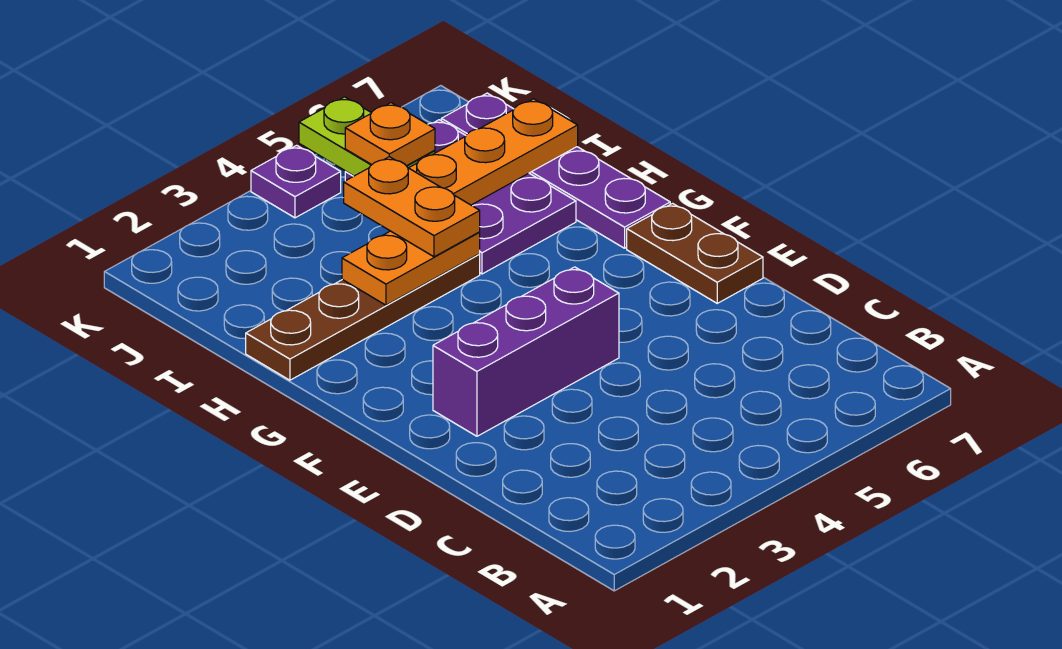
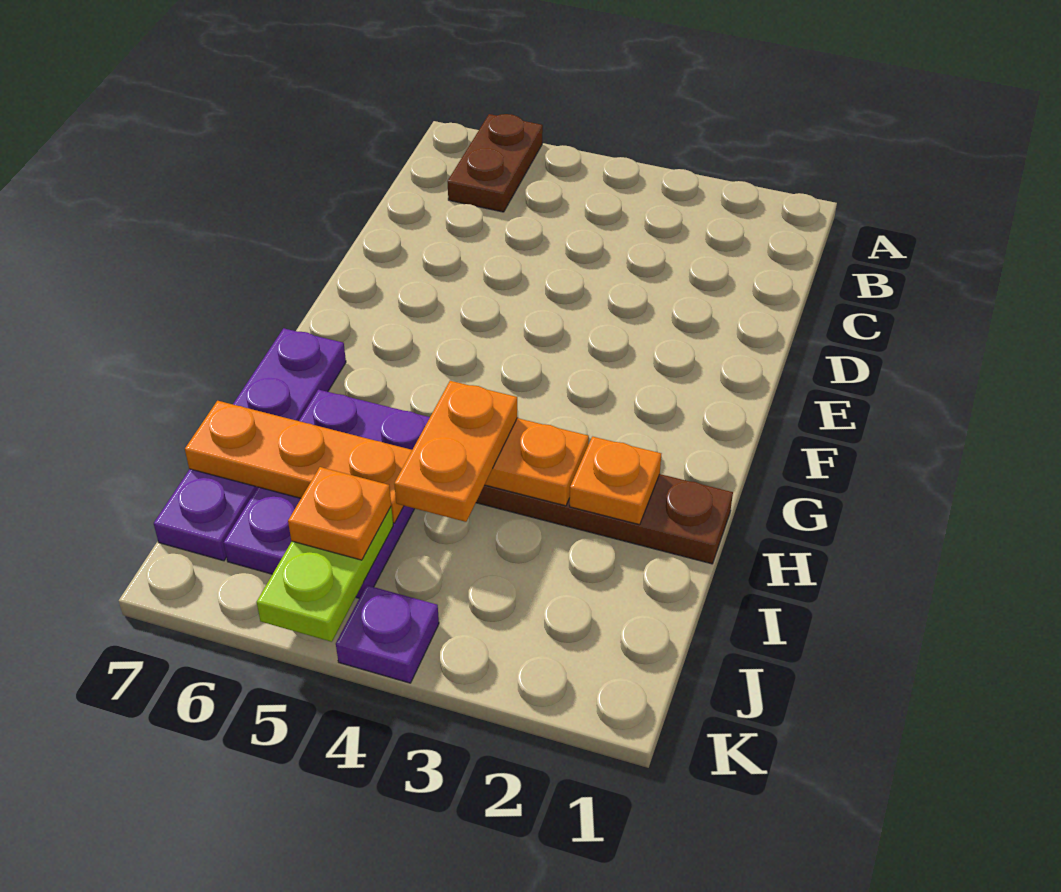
purple 1x3 brick [433,267,619,436] -> none
brown 1x2 plate [627,203,763,303] -> brown 1x2 plate moved to [448,114,543,212]
none -> orange 1x1 plate [570,437,661,525]

